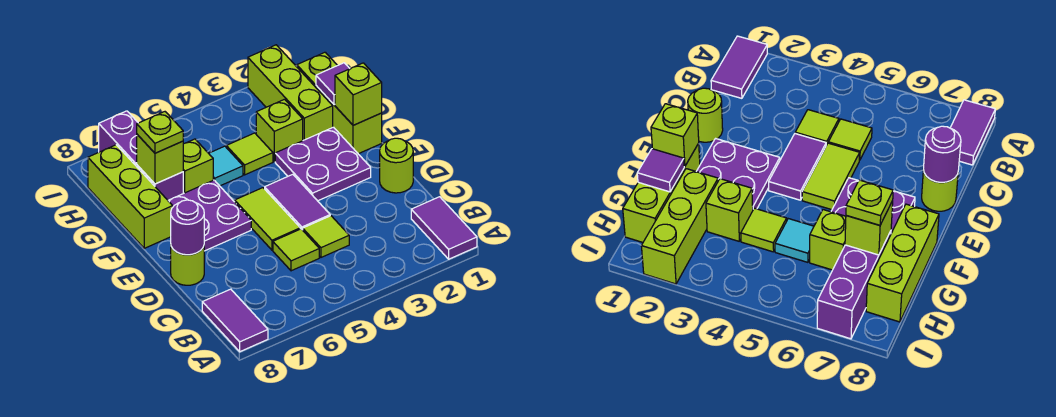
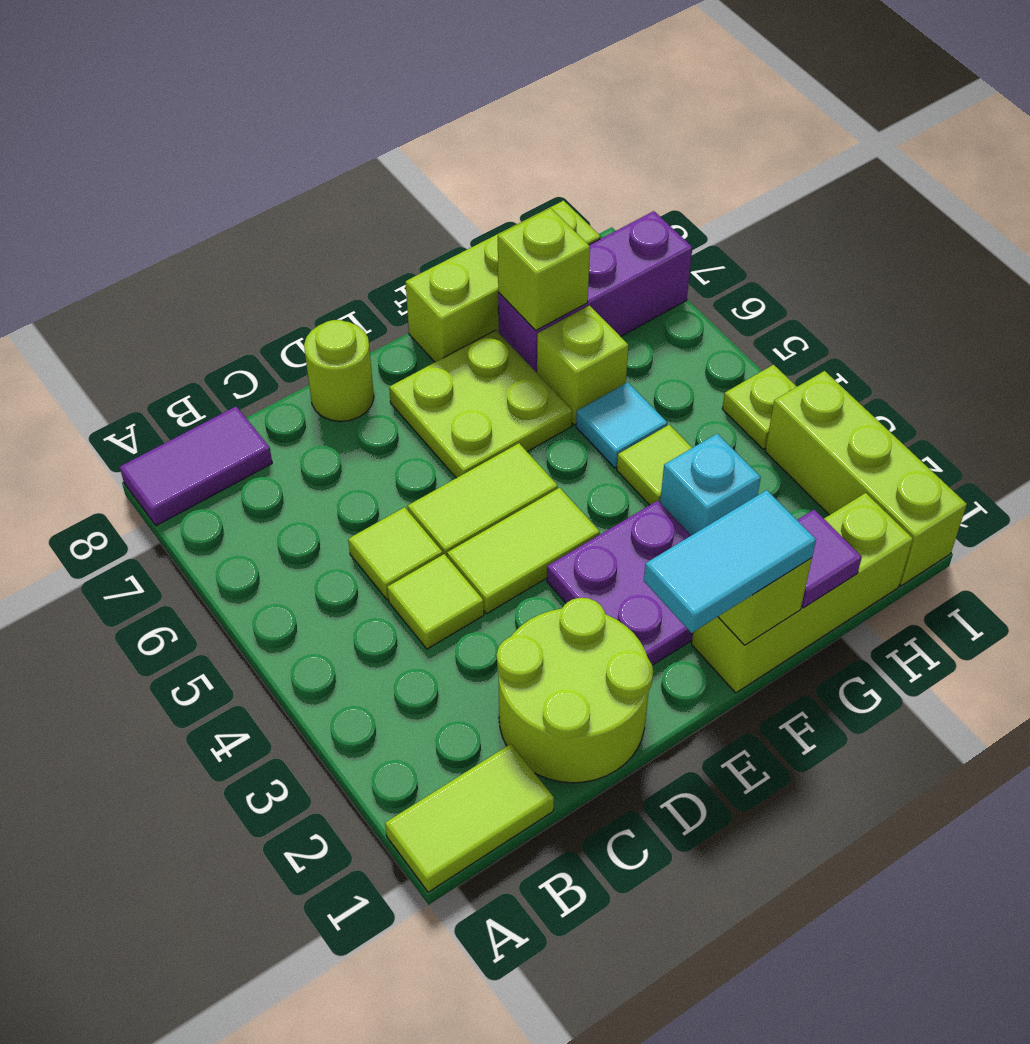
purple 1x2 tile [411,197,477,259] -> lime 1x2 tile [385,744,554,892]
lime 1x1 round brick [380,138,413,193] -> lime 2x2 round brick [497,598,653,783]
purple 1x2 tile [265,174,330,230] -> lime 1x2 tile [447,488,600,613]
purple 1x1 round brick [171,200,204,255] -> none
none -> cyan 1x2 tile [644,490,816,633]
purple 2x2 plate [168,180,251,251] -> lime 2x2 plate [389,330,572,478]
lime 1x3 brick [248,45,333,140] -> lime 1x3 brick turned to [765,371,967,586]
lime 1x1 brick [256,99,303,162] -> cyan 1x1 brick [660,434,761,535]
lime 1x1 plate [137,112,183,153] -> lime 1x1 plate moved to [722,365,797,449]

